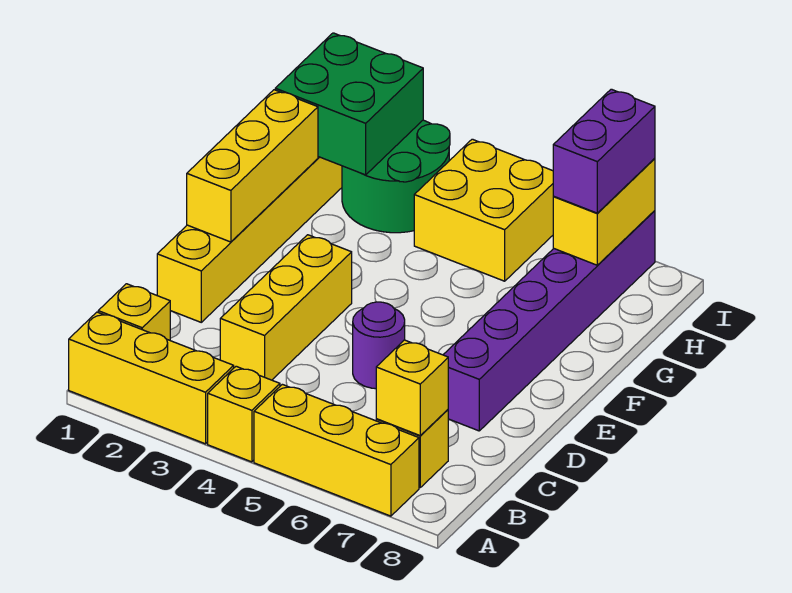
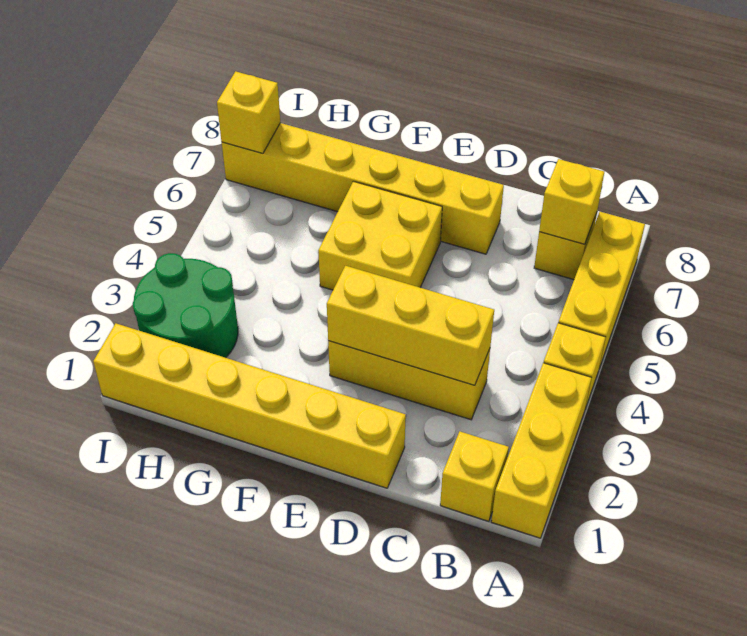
purple 1x1 round brick [353,302,405,389] -> none
purple 1x6 brick [443,211,655,431] -> yellow 1x6 brick [222,123,504,254]
yellow 1x3 brick [187,90,318,242] -> yellow 1x3 brick moved to [327,266,494,385]
green 2x2 brick [275,33,423,175] -> none
yellow 2x2 brick [414,139,554,281] -> yellow 2x2 brick moved to [318,181,442,290]
yellow 1x2 brick [553,158,655,265] -> yellow 1x1 brick [217,71,280,153]
purple 1x2 brick [553,89,655,213] -> none

